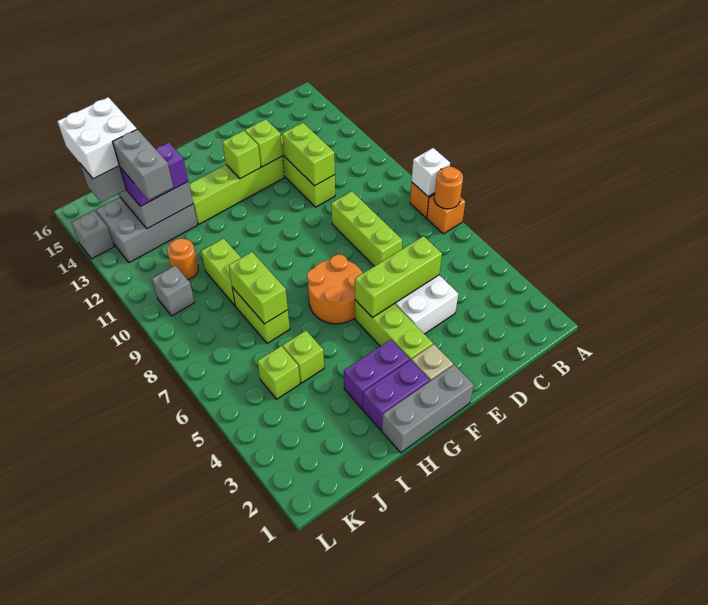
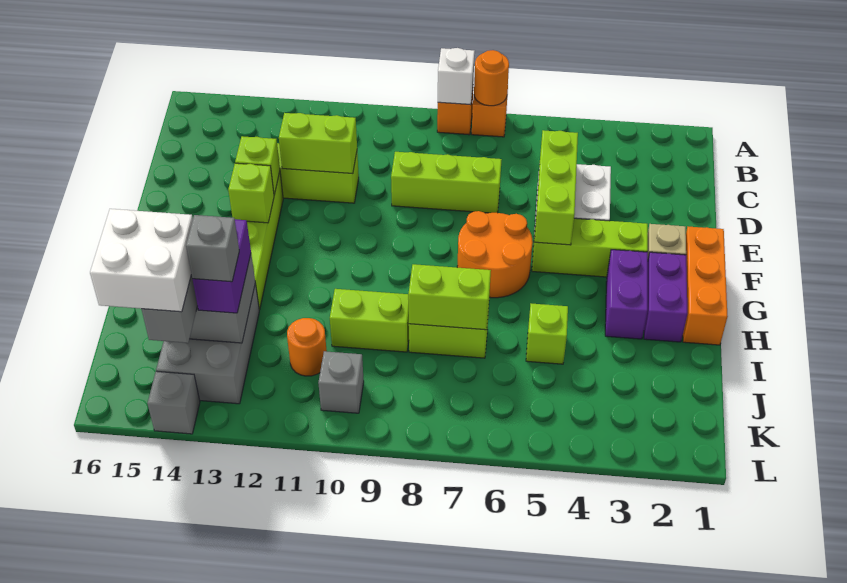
grey 1x3 brick [382,365,474,453] -> orange 1x3 brick [683,227,728,345]
lime 1x1 brick [257,346,300,399] -> none
grey 1x2 brick [113,129,173,200] -> grey 1x1 brick [186,215,239,282]

